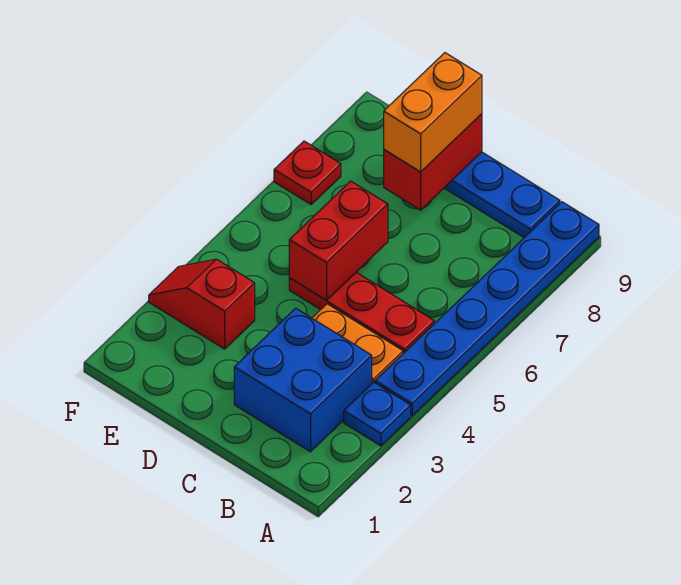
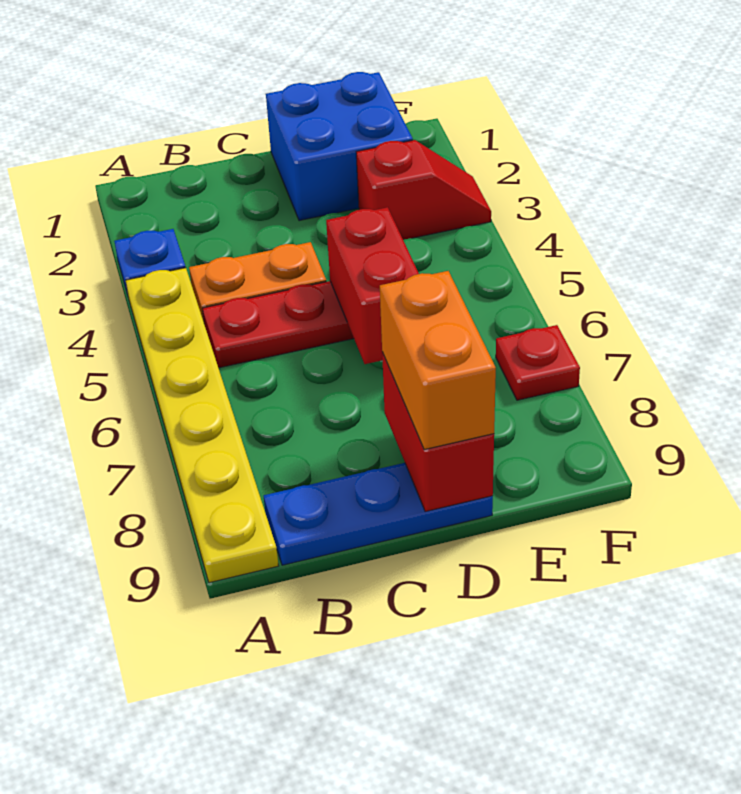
blue 1x6 plate [375,202,599,416] -> yellow 1x6 plate [125,268,278,583]
blue 2x2 brick [234,308,372,452] -> blue 2x2 brick moved to [266,72,413,221]

